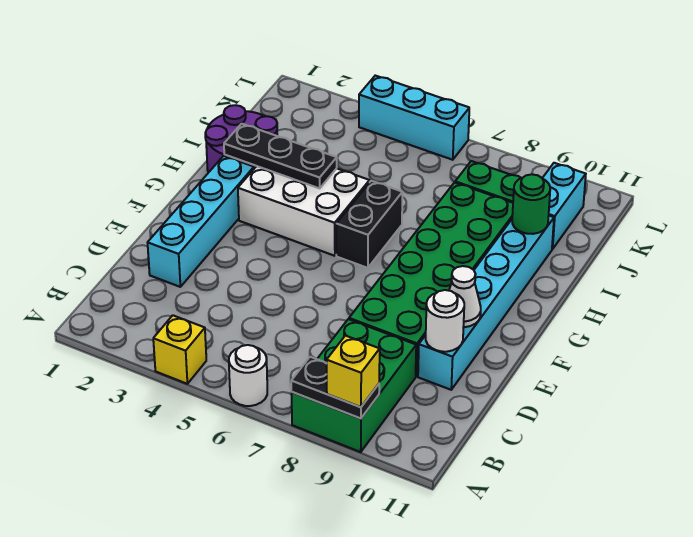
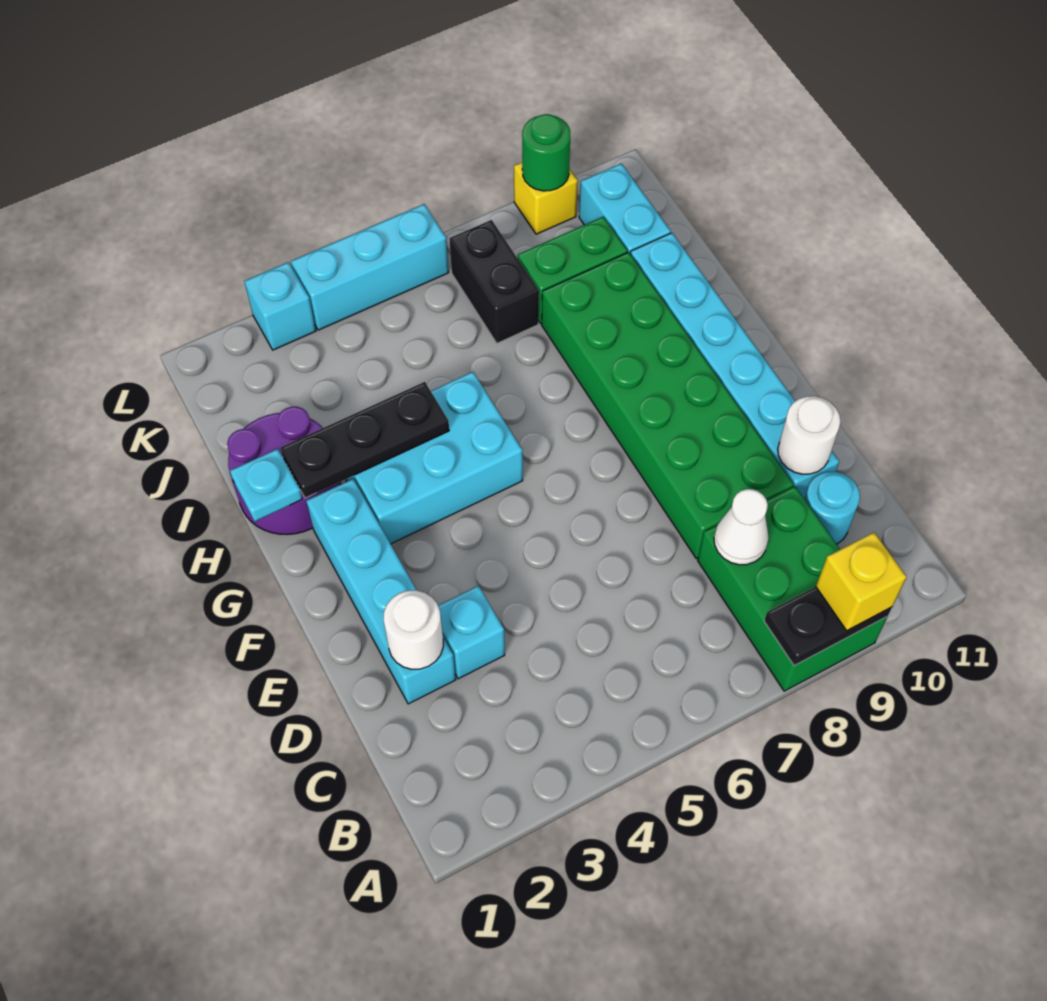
yellow 1x1 brick [153,315,206,384] -> yellow 1x1 brick moved to [514,162,578,234]
white 1x1 round brick [229,345,267,406] -> white 1x1 round brick moved to [384,590,443,669]
none -> cyan 1x1 round brick [805,472,860,544]
none -> cyan 1x1 brick [438,586,505,679]
white 1x1 cone [449,266,481,327] -> white 1x1 cone moved to [714,489,769,565]
white 2x3 brick [238,166,370,256] -> cyan 2x3 brick [346,372,523,544]
black 1x2 brick [336,181,403,268] -> black 1x2 brick moved to [449,220,539,343]
none -> cyan 1x1 plate [230,449,302,521]
green 1x1 round brick [512,174,550,234] -> green 1x1 round brick moved to [522,114,570,191]
none -> cyan 1x1 brick [244,262,316,350]

